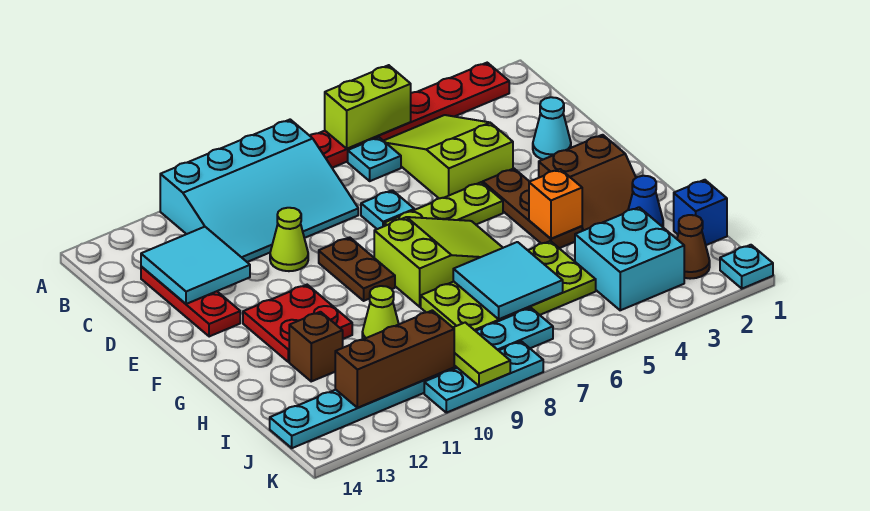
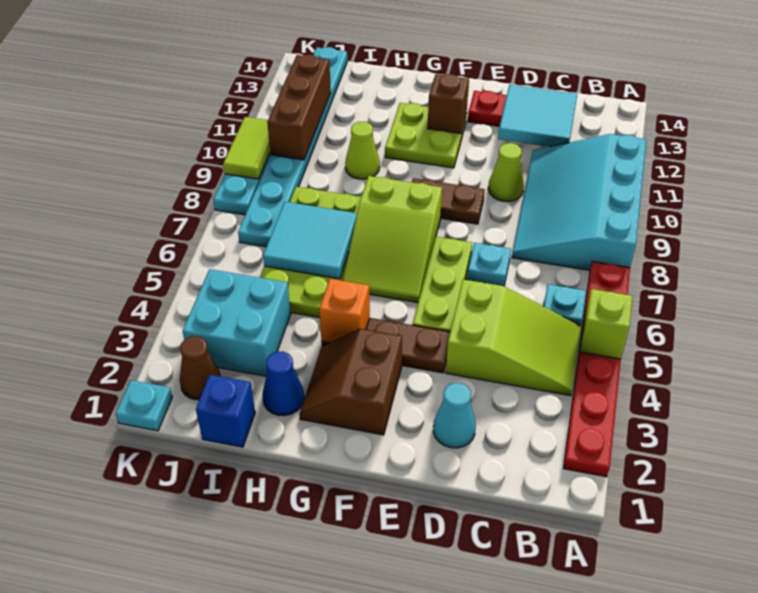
lime 1x2 brick [325,65,411,149] -> lime 1x1 brick [580,289,633,359]
red 2x2 plate [243,285,352,362] -> lime 2x2 plate [385,103,467,168]
brown 1x1 brick [289,312,343,381] -> brown 1x1 brick moved to [428,74,469,134]
lime 1x2 tile [453,323,510,386] -> lime 1x2 tile turned to [223,117,270,179]

